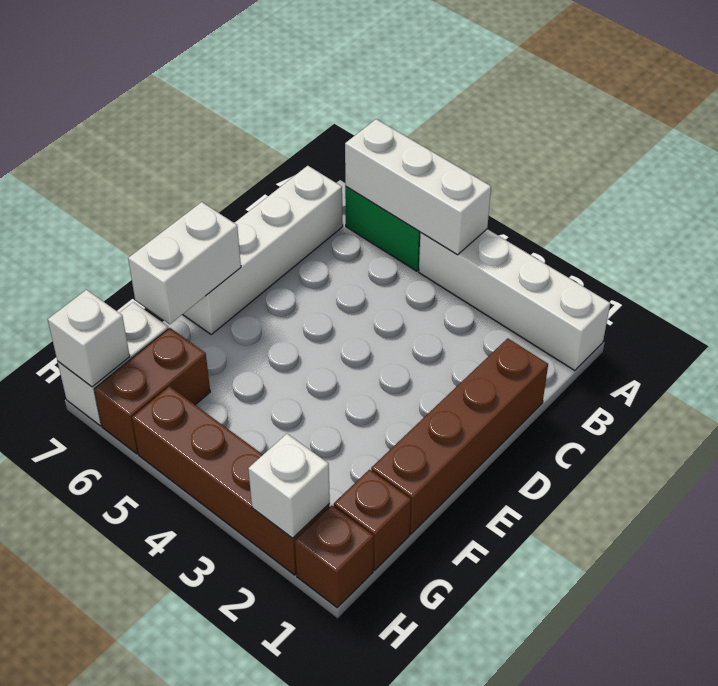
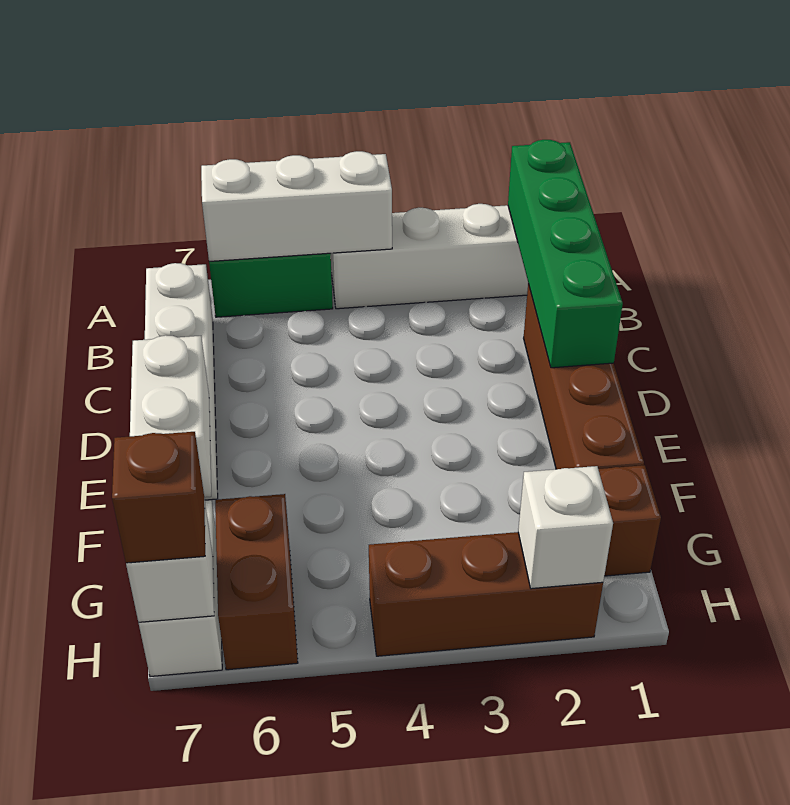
none -> green 1x4 brick [508,140,623,368]
brown 1x1 brick [295,505,373,608] -> brown 1x1 brick moved to [112,432,205,563]
brown 1x4 brick [132,386,330,575] -> brown 1x3 brick [369,532,603,656]

